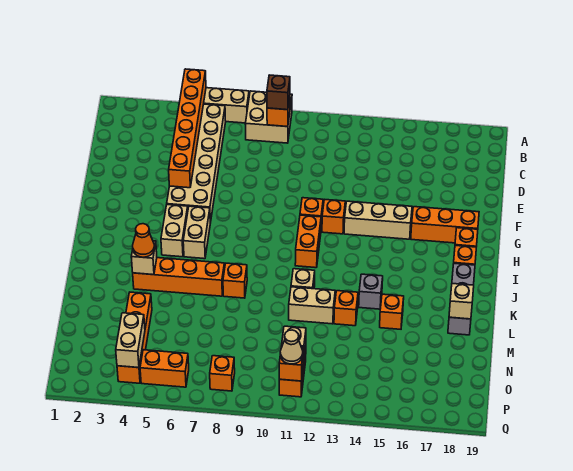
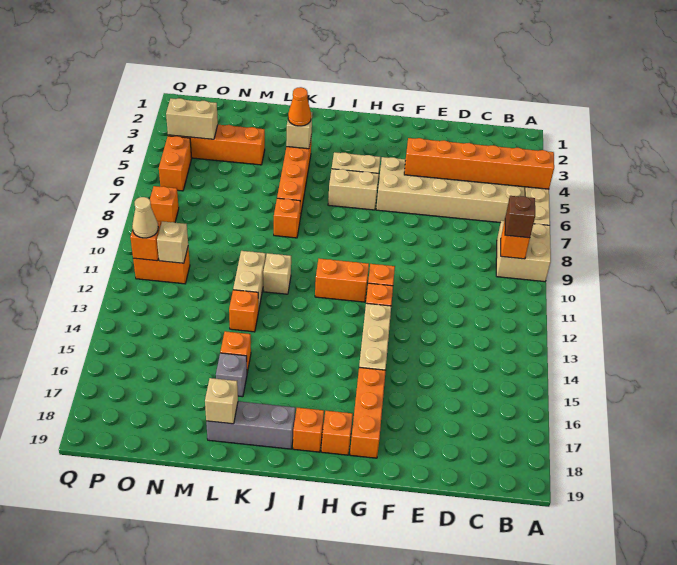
grey 1x1 brick [359,274,383,309] -> grey 1x1 brick moved to [216,353,247,397]

